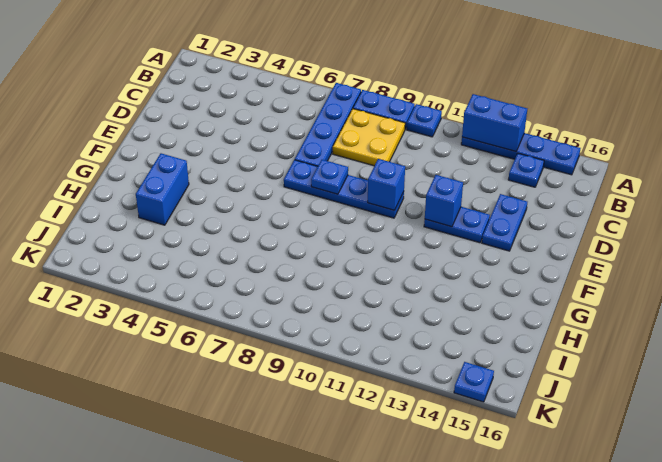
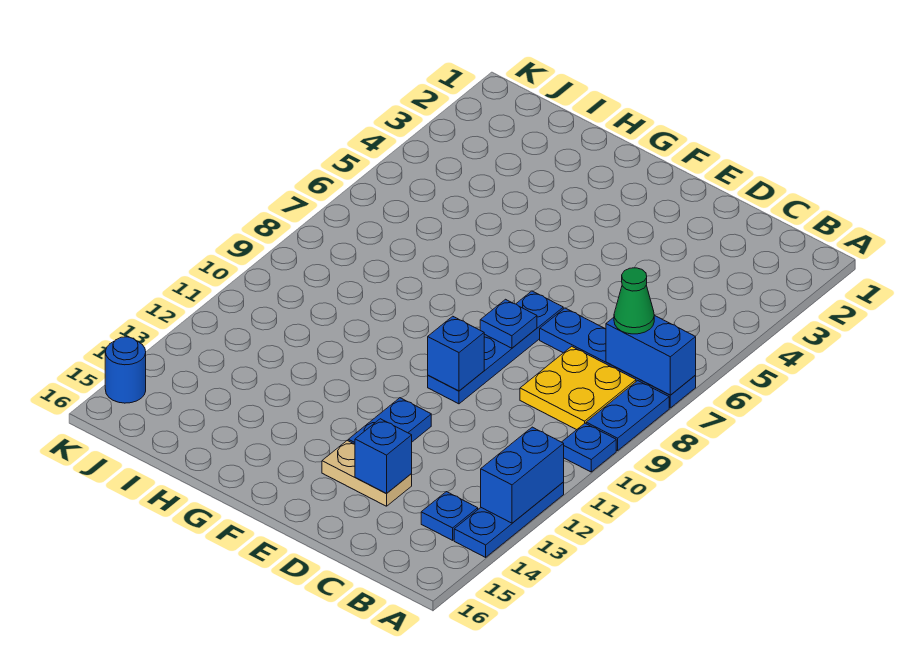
blue 1x4 plate [461,133,580,175] -> blue 1x3 plate [454,482,564,557]
none -> green 1x1 cone [614,268,654,334]
blue 1x2 plate [482,194,527,251] -> tan 1x2 plate [322,440,412,506]
blue 1x1 brick [425,175,463,227] -> blue 1x1 brick moved to [355,419,412,494]
blue 1x2 brick [136,153,189,225] -> blue 1x2 brick moved to [606,315,696,395]
blue 1x1 plate [454,362,494,402] -> blue 1x1 round brick [105,337,146,403]

